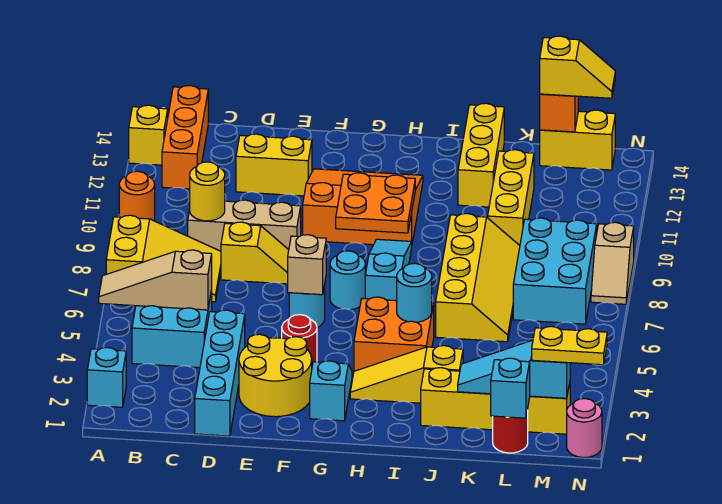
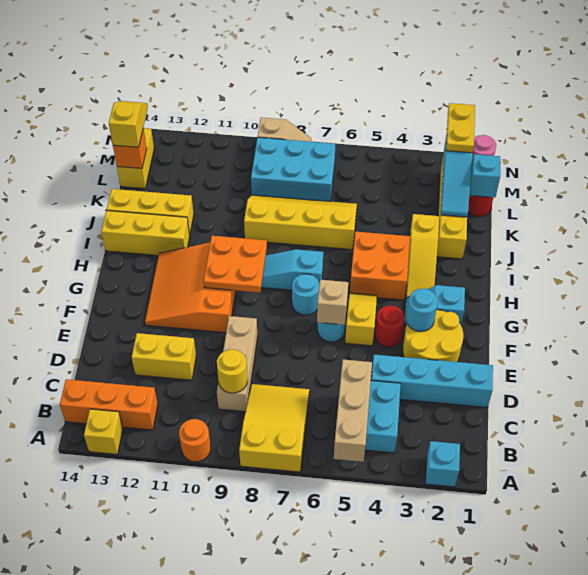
tan 1x3 slope [99,250,212,310] -> tan 1x3 brick [334,359,372,462]
yellow 1x2 slope [221,222,289,284] -> yellow 1x2 slope moved to [345,293,377,346]
yellow 1x2 brick [236,134,312,196] -> yellow 1x2 brick turned to [132,333,196,380]
cyan 1x1 round brick [397,263,432,322] -> cyan 1x1 round brick moved to [406,289,438,332]
yellow 1x3 brick [488,150,534,245] -> yellow 1x3 brick moved to [101,211,190,256]

